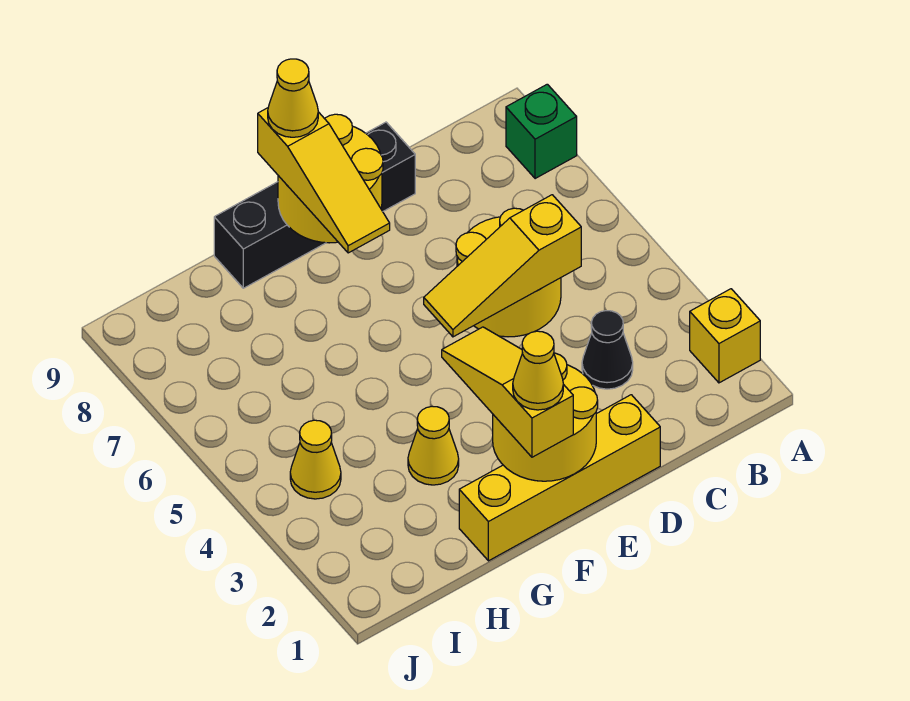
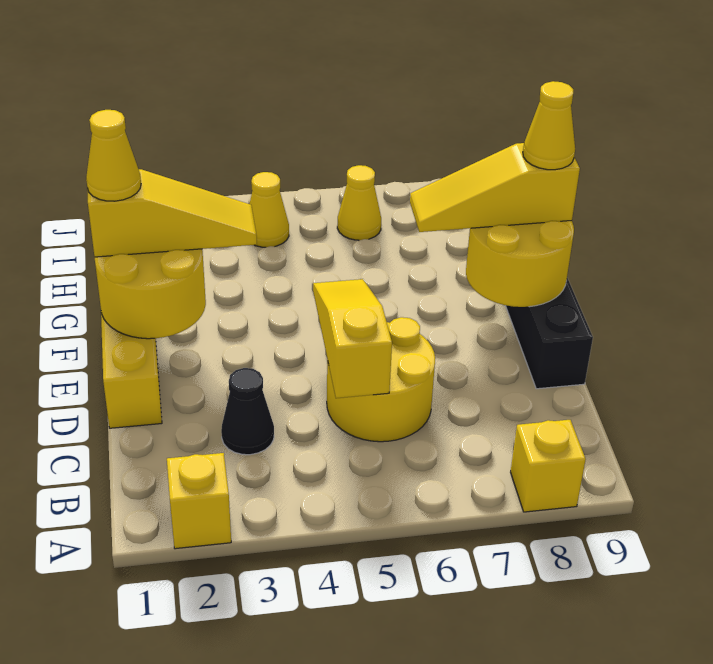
green 1x1 brick [506,84,577,179] -> yellow 1x1 brick [511,420,586,512]
yellow 1x1 cone [408,406,459,485] -> yellow 1x1 cone moved to [337,165,381,240]

